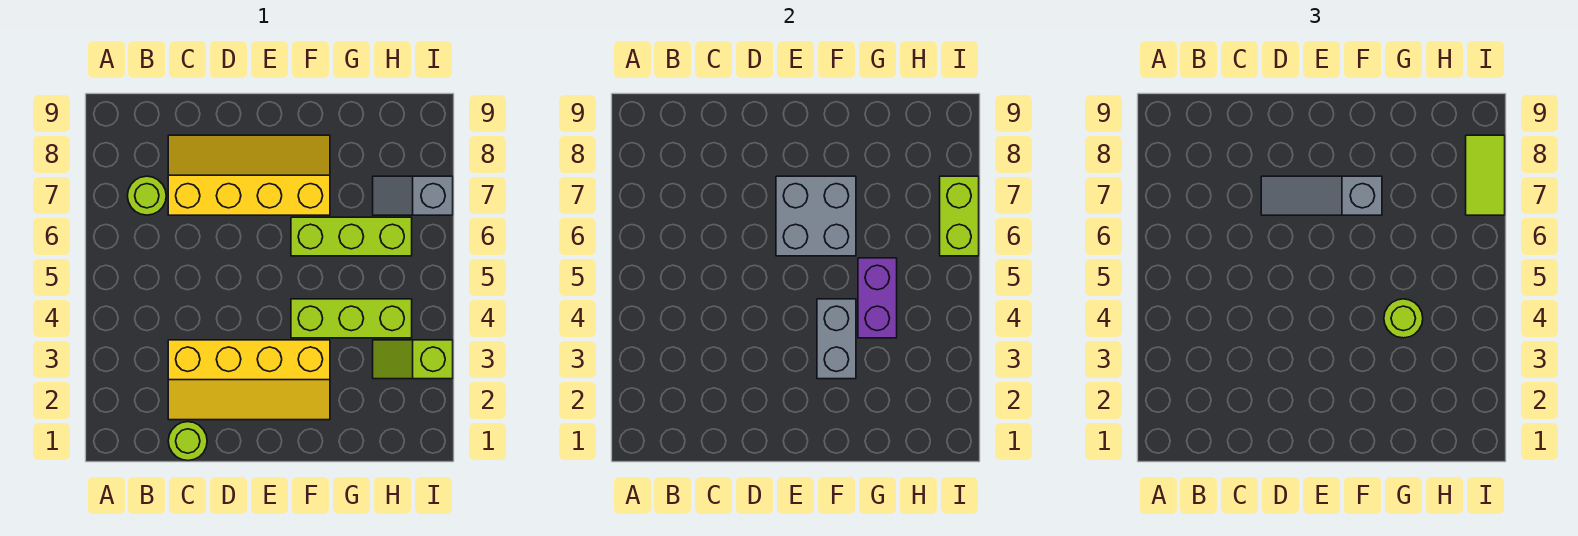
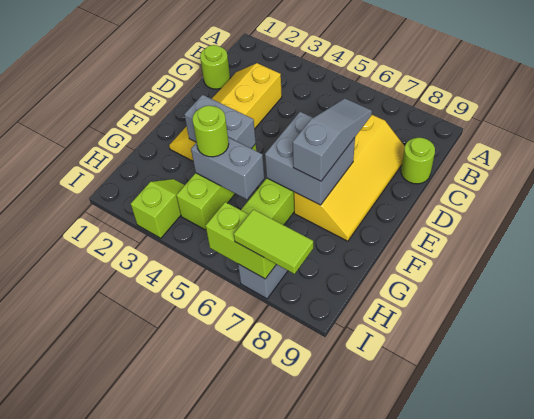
lime 1x1 round brick [127,176,166,215] -> lime 1x1 round brick moved to [401,138,435,184]
purple 1x2 brick [858,258,897,338] -> grey 1x2 brick [191,137,264,199]

